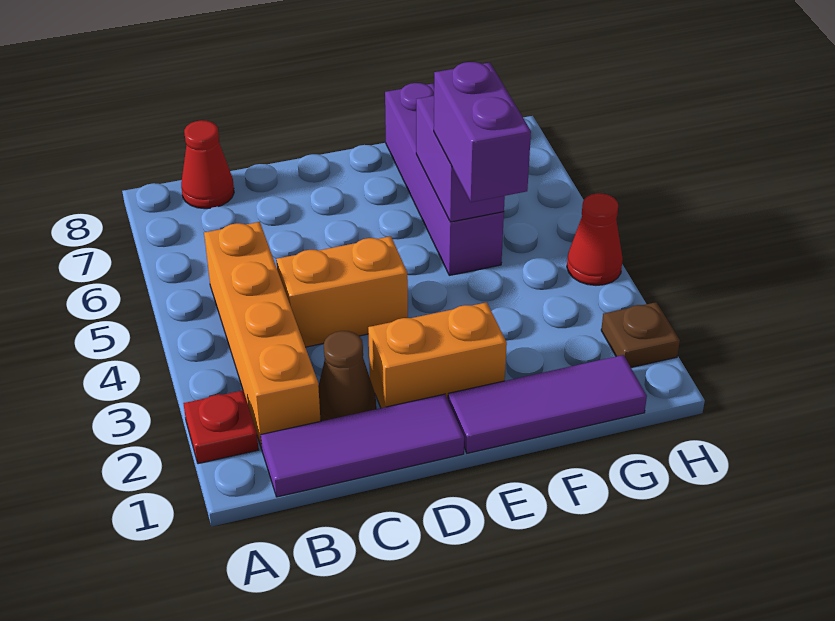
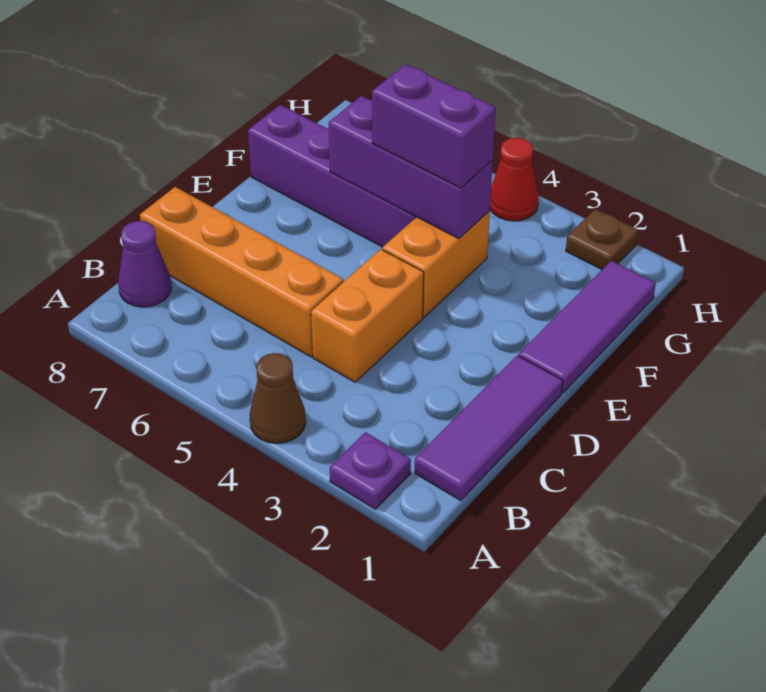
red 1x1 plate [183,390,258,464] -> purple 1x1 plate [330,432,411,509]
orange 1x4 brick [204,222,321,449] -> orange 1x4 brick moved to [140,187,343,357]
red 1x1 cone [181,120,234,209] -> purple 1x1 cone [118,221,171,307]
brown 1x1 cone [318,331,376,421] -> brown 1x1 cone moved to [250,353,306,443]
orange 1x2 brick [368,302,507,408] -> orange 1x2 brick moved to [382,211,490,317]
purple 1x2 brick [416,96,505,222] -> purple 1x3 brick [329,96,493,239]

